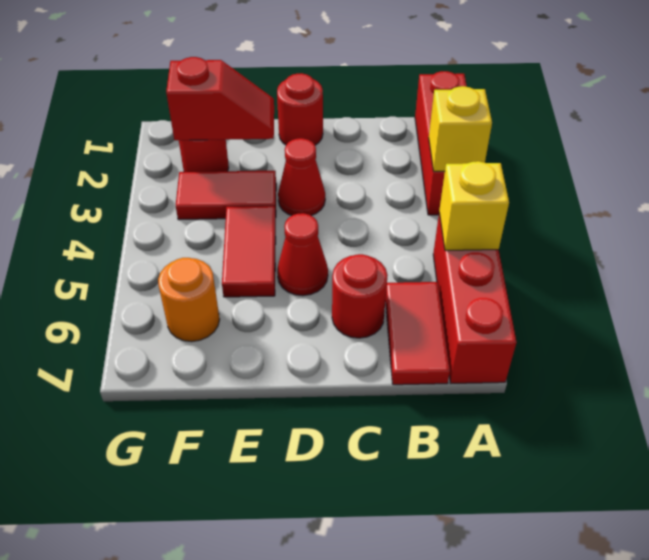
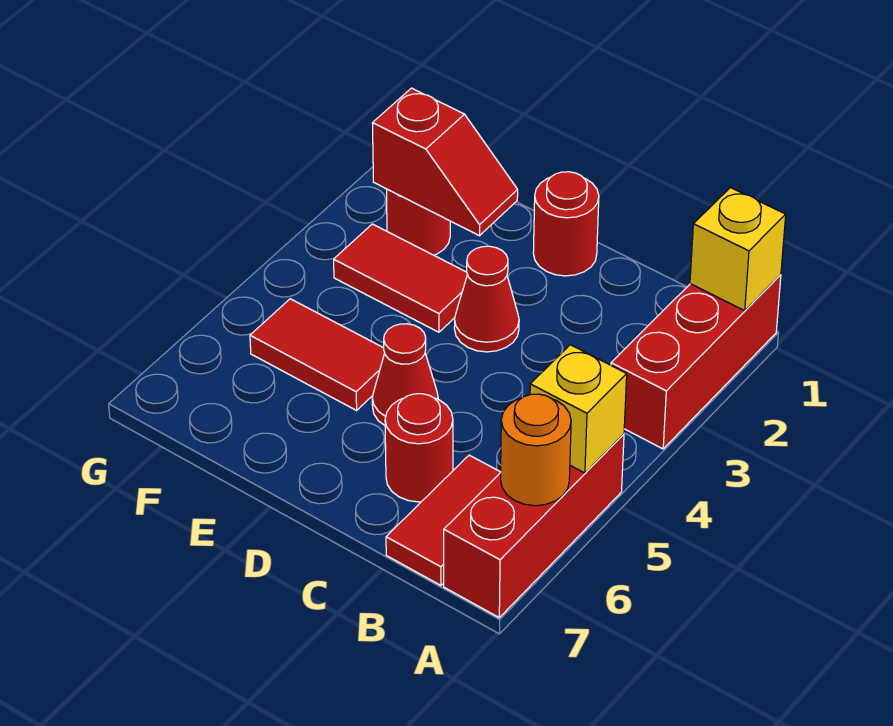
yellow 1x1 brick [429,86,492,171] -> yellow 1x1 brick moved to [690,188,786,311]
red 1x2 tile [222,206,276,297] -> red 1x2 tile turned to [250,299,385,410]
orange 1x1 round brick [158,258,220,342] -> orange 1x1 round brick moved to [501,394,571,506]

